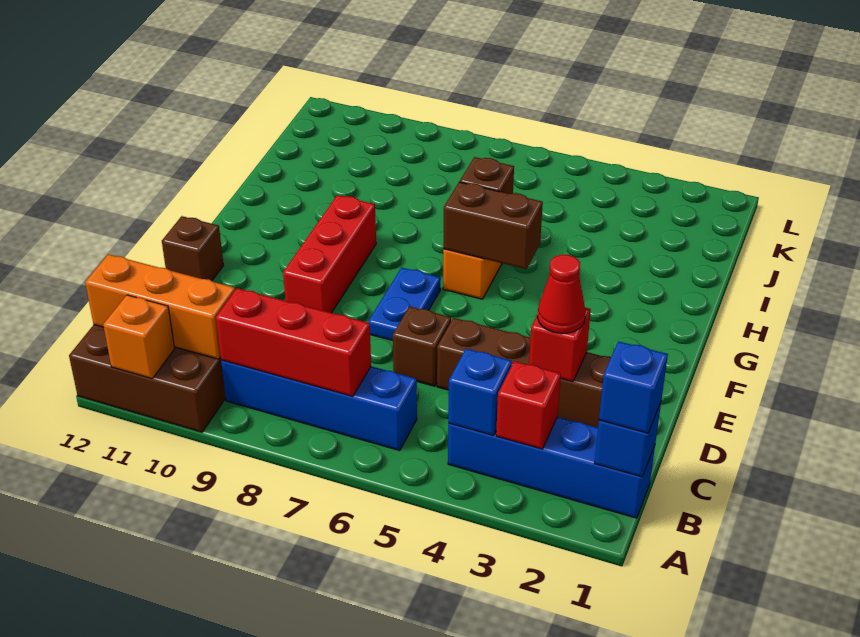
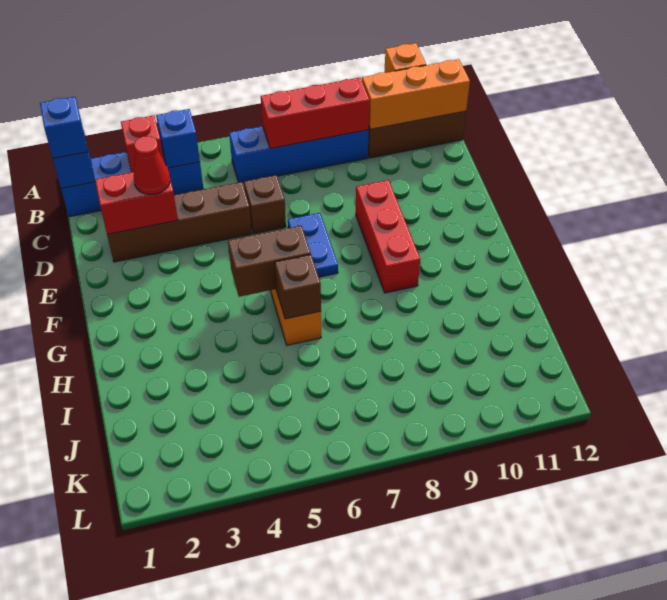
red 1x1 brick [529,308,591,382] -> red 1x2 brick [95,166,178,234]
brown 1x1 brick [162,216,224,281] -> none

